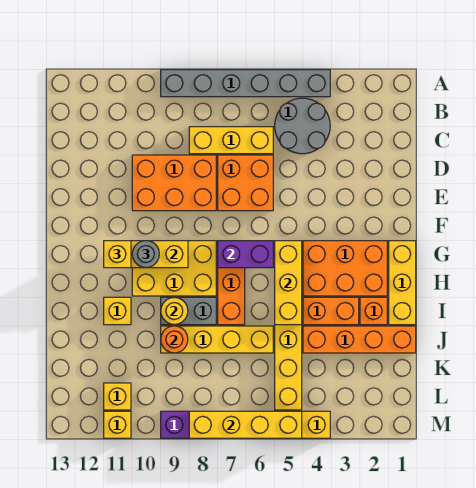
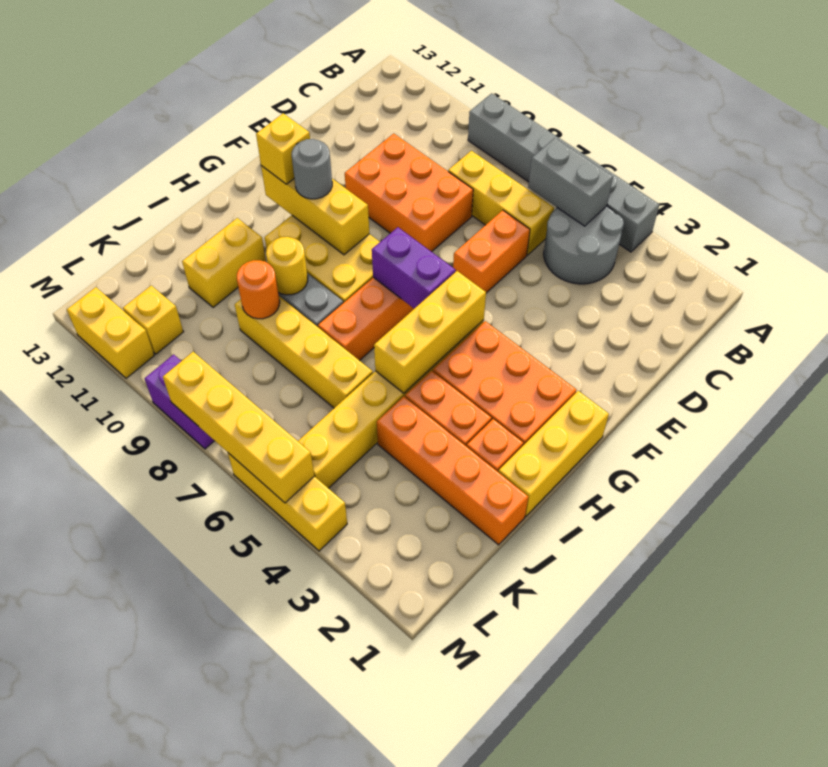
none -> grey 1x2 brick [528,138,613,226]
orange 2x2 brick [218,155,273,211] -> orange 1x2 brick [453,210,530,293]
yellow 1x1 brick [104,297,131,325] -> yellow 1x2 brick [182,218,266,308]
yellow 1x1 brick [104,411,131,438] -> yellow 1x2 brick [67,287,154,378]

